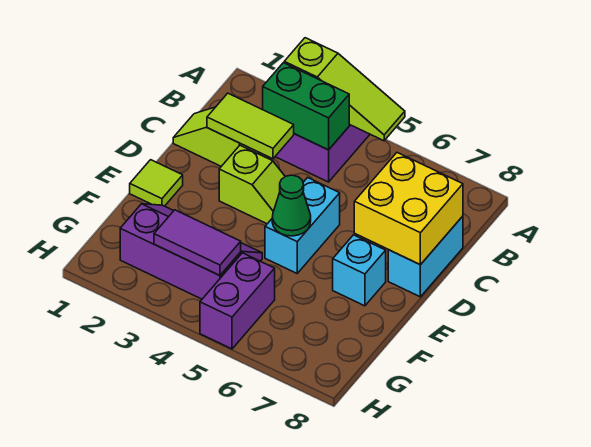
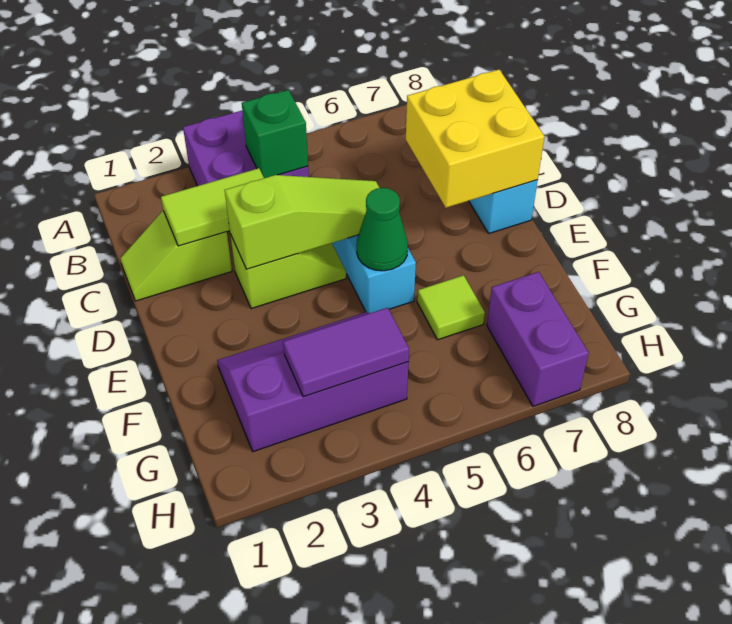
lime 1x3 slope [284,38,405,141] -> lime 1x3 slope moved to [225,175,379,269]
green 1x2 brick [263,63,349,150] -> green 1x1 brick [242,90,308,178]
lime 1x1 tile [130,160,183,206] -> lime 1x1 tile moved to [417,275,485,340]
cyan 1x1 brick [333,235,386,306] -> none
purple 1x2 brick [200,253,275,349] -> purple 1x2 brick moved to [487,272,589,406]

